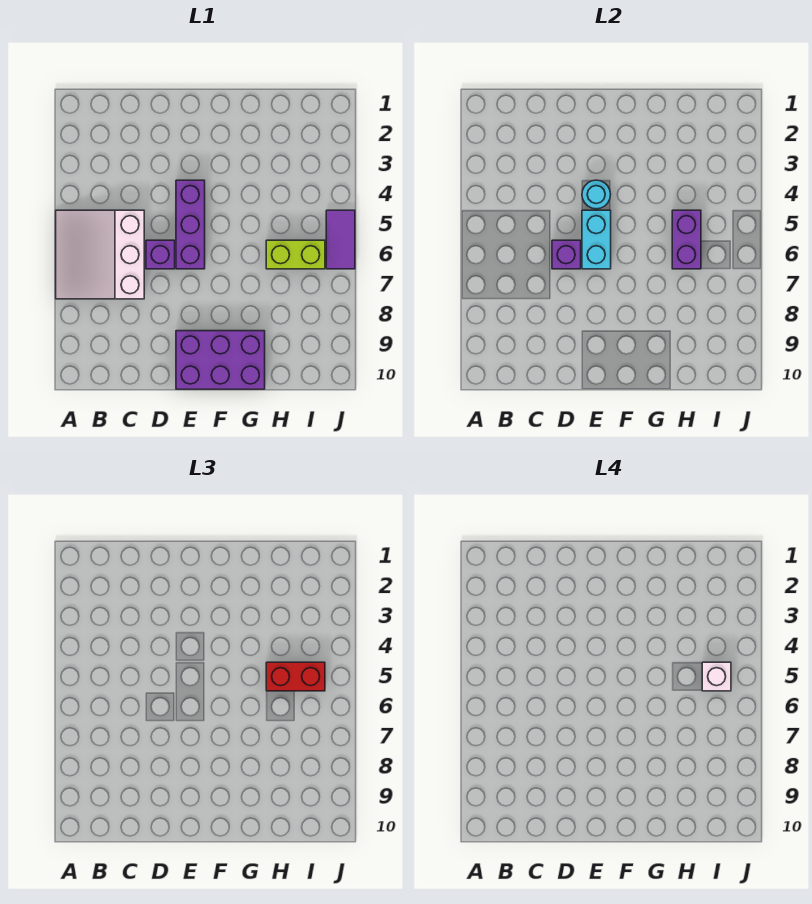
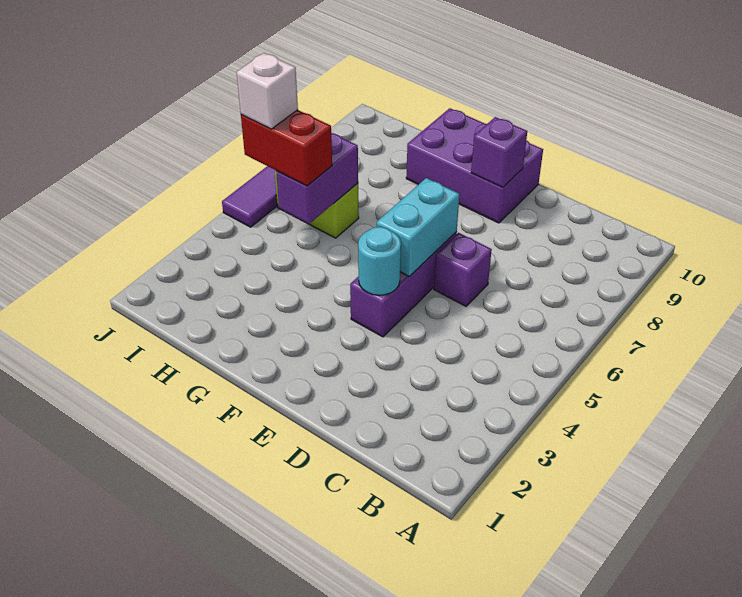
white 3x3 slope [56,210,144,299] -> none
purple 1x1 brick [552,240,581,269] -> purple 1x1 brick moved to [471,117,527,187]

